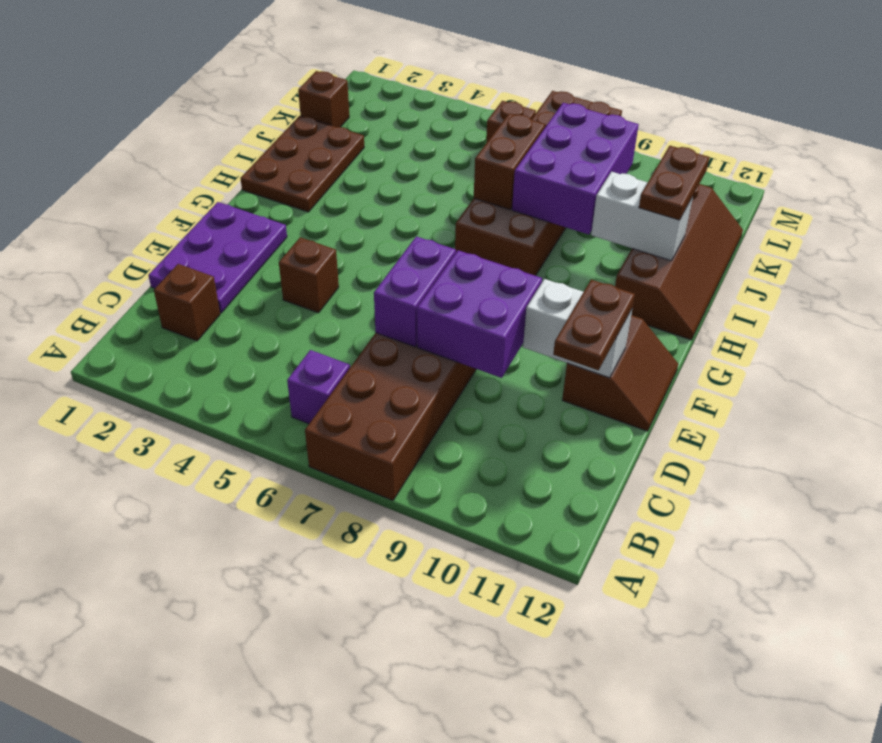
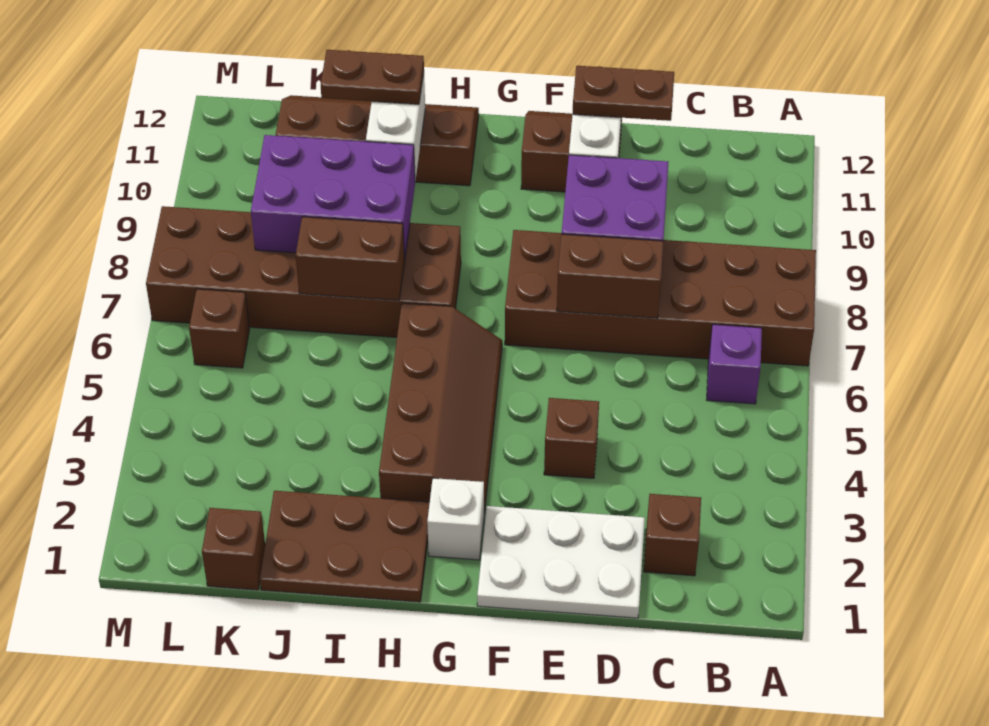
purple 2x3 plate [148,202,287,313] -> white 2x3 plate [477,506,645,618]
purple 1x2 brick [374,236,456,347] -> brown 1x2 brick [557,234,663,318]
none -> white 1x1 brick [427,478,484,560]
none -> brown 2x4 slope [379,303,502,514]

